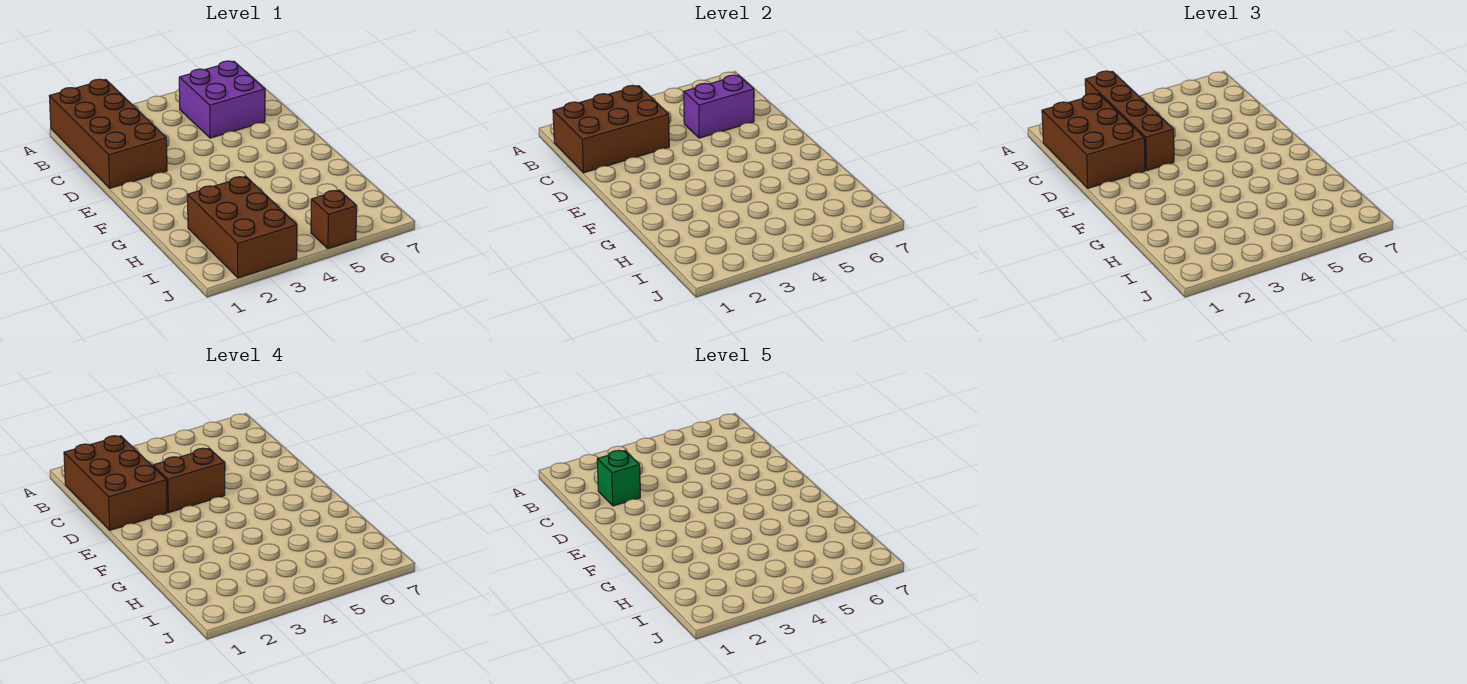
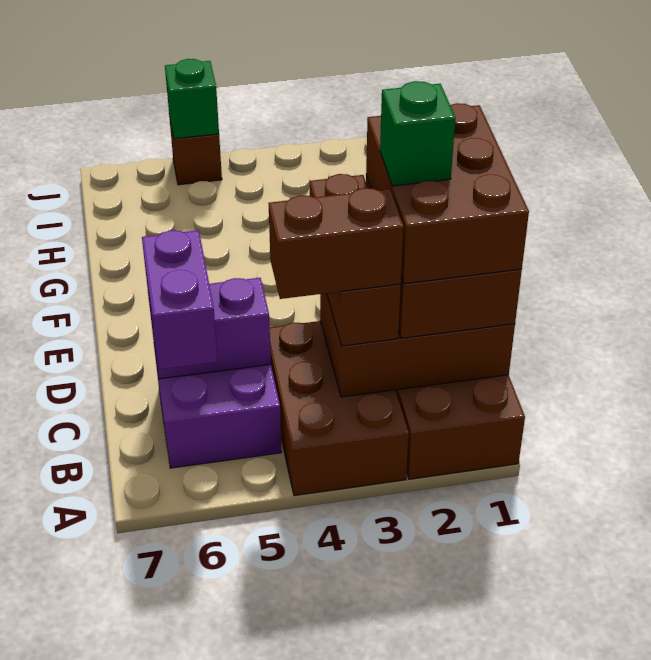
brown 1x4 brick [1085,71,1174,171] -> brown 1x3 brick [310,174,401,346]
none -> purple 1x2 brick [142,230,218,369]
brown 1x2 brick [153,448,225,513] -> brown 1x2 brick moved to [268,188,404,299]
brown 2x3 brick [188,176,297,278] -> brown 2x3 brick moved to [270,321,409,496]
none -> green 1x1 brick [165,59,219,139]

